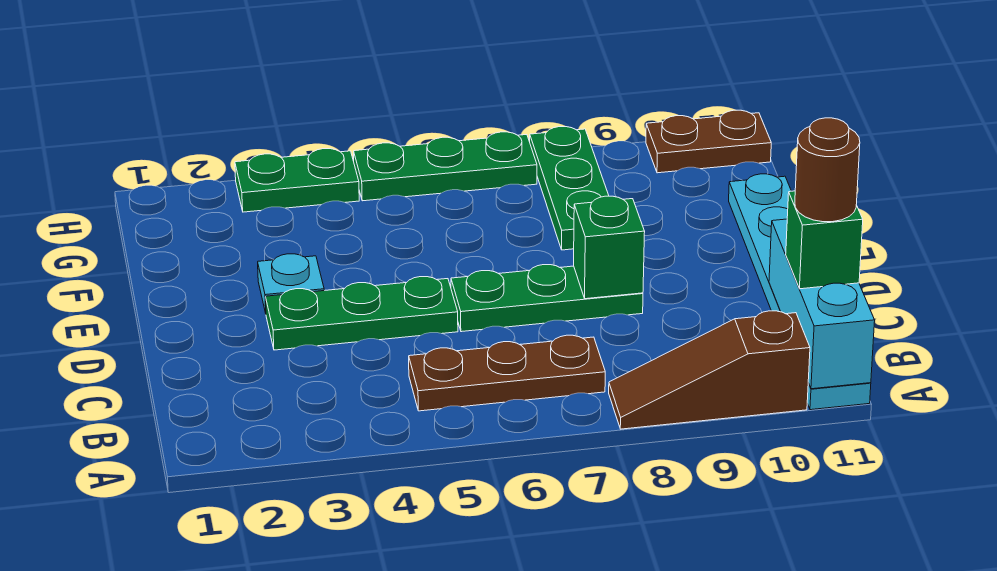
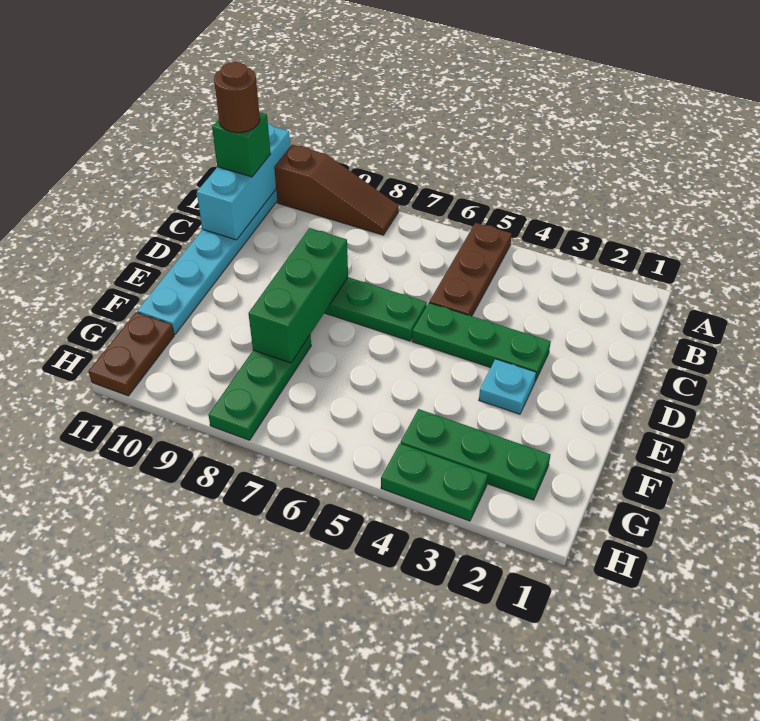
brown 1x3 plate [409,335,605,411] -> brown 1x3 plate turned to [429,223,512,316]
green 1x1 brick [574,196,645,299] -> green 1x3 brick [248,228,348,363]
green 1x3 plate [354,132,537,201] -> green 1x3 plate moved to [401,409,550,500]
brown 1x2 plate [646,110,771,173] -> brown 1x2 plate turned to [88,312,174,396]

